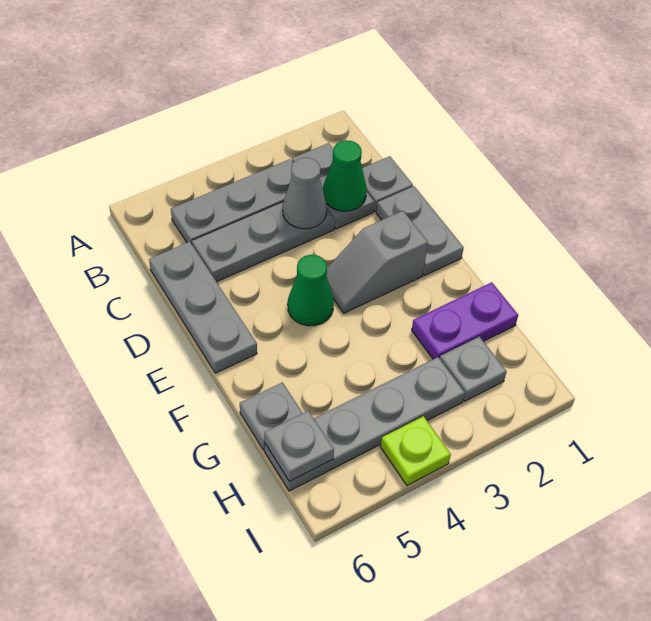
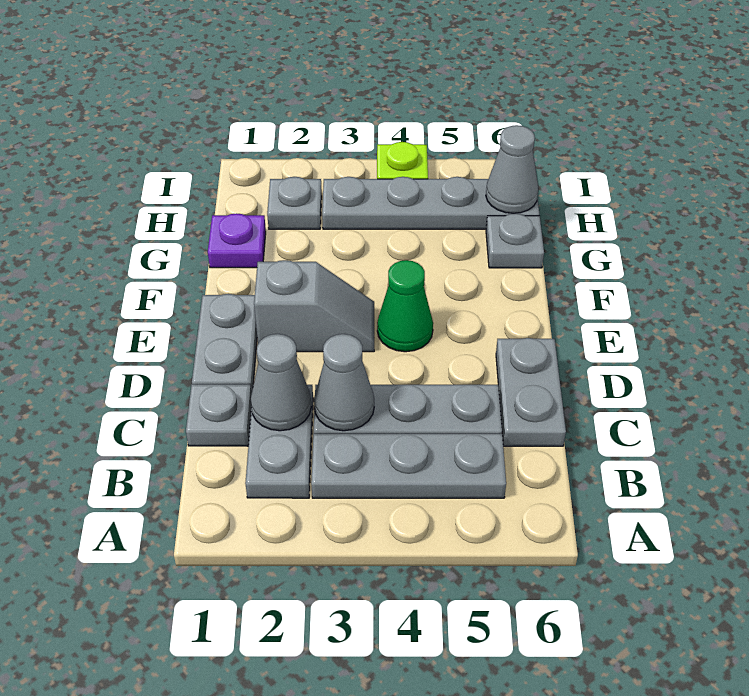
green 1x1 cone [323,140,367,211] -> grey 1x1 cone [251,334,311,431]
grey 1x3 plate [149,242,257,373] -> grey 1x2 plate [496,338,566,446]
purple 1x2 plate [412,282,518,359] -> purple 1x1 plate [208,213,266,268]
grey 1x1 plate [264,411,334,481] -> grey 1x1 cone [486,125,538,213]

